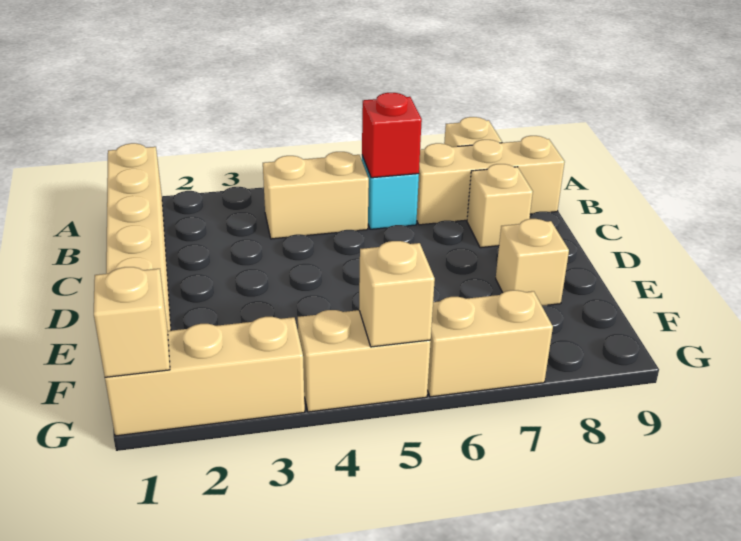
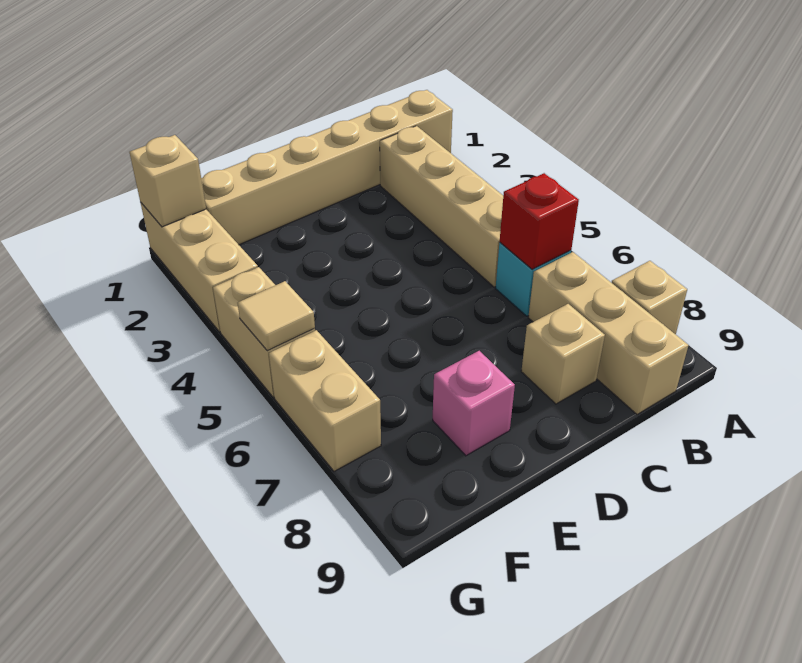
tan 1x2 brick [263,152,369,239] -> tan 1x4 brick [380,126,503,287]
tan 1x1 brick [496,219,569,305] -> pink 1x1 brick [433,351,515,456]
tan 1x1 brick [359,241,435,347] -> tan 1x1 tile [238,281,315,351]

